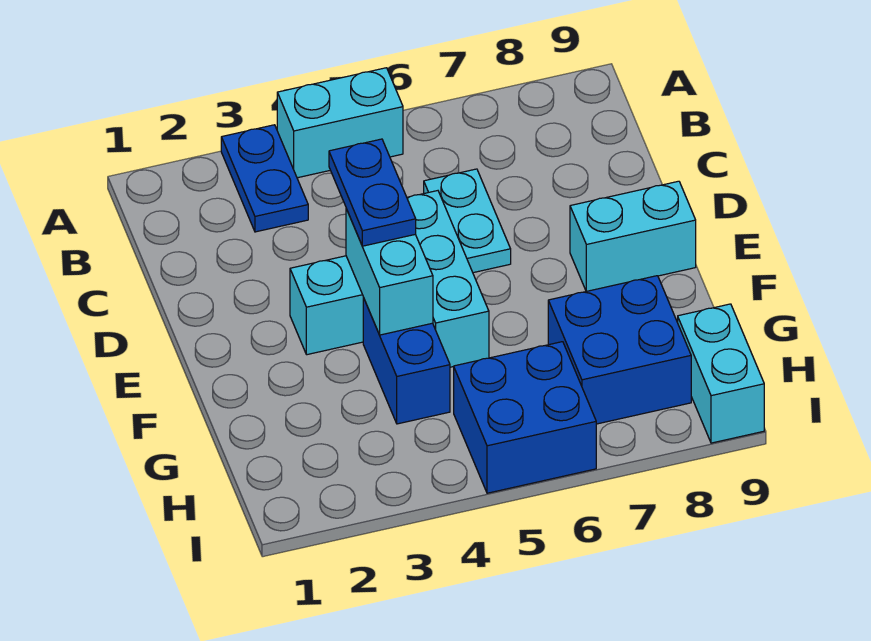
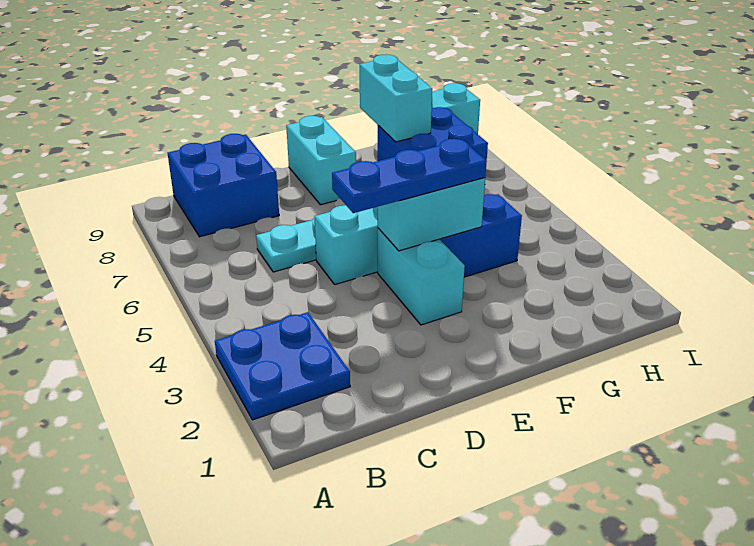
blue 1x2 plate [221,125,308,232] -> blue 2x2 plate [215,312,350,420]
cyan 1x2 brick [277,68,403,178] -> cyan 1x2 brick moved to [360,54,432,142]
blue 1x2 plate [329,139,416,246] -> blue 1x3 plate [332,139,487,213]
blue 2x2 brick [454,342,596,493] -> blue 2x2 brick moved to [168,134,279,237]

